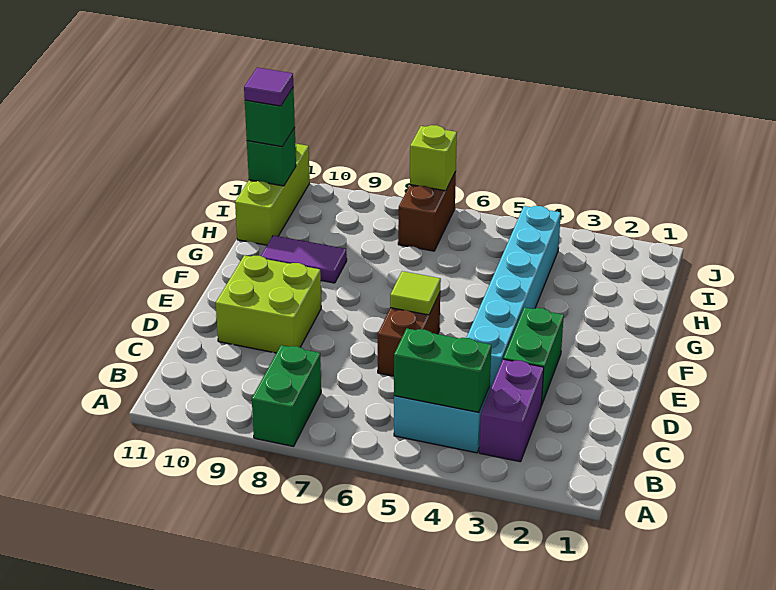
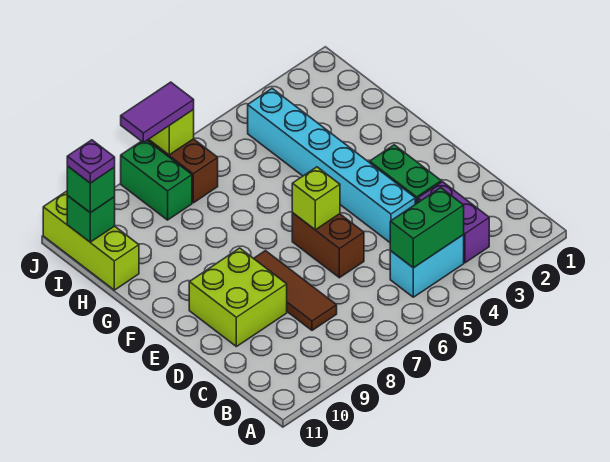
green 1x2 brick [252,345,321,446] -> green 1x2 brick moved to [121,141,192,220]
none -> brown 1x3 tile [254,251,337,330]
lime 1x1 tile [390,271,441,315] -> lime 1x1 brick [292,167,340,230]
purple 1x2 tile [261,235,347,283] -> purple 1x2 tile moved to [121,82,194,143]
purple 1x1 tile [244,68,293,106] -> purple 1x1 plate [67,140,115,183]

